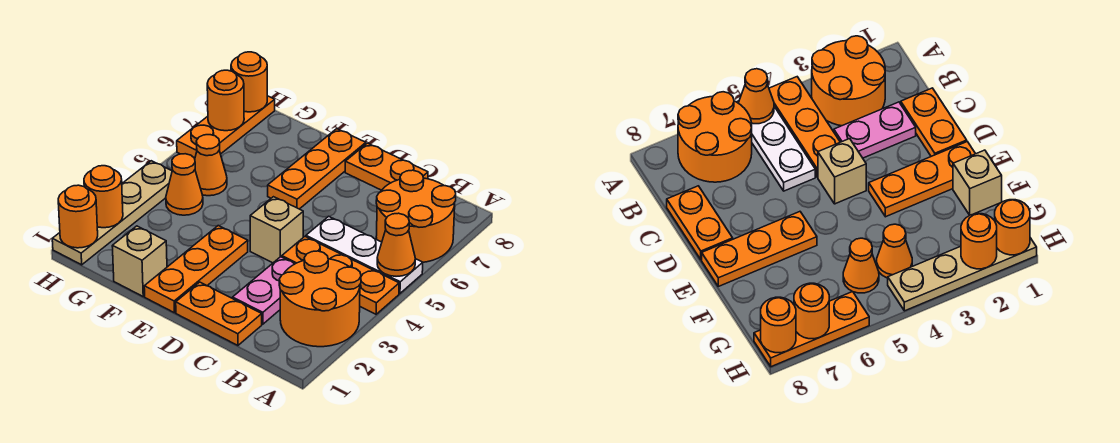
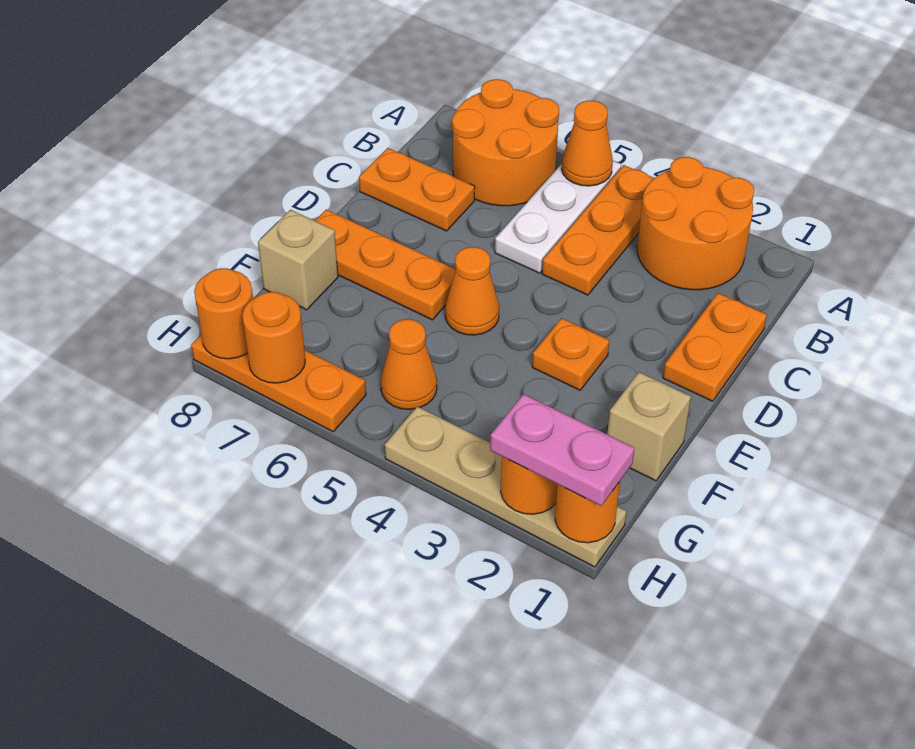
pink 1x2 plate [233,257,294,324] -> pink 1x2 plate moved to [490,394,634,506]
orange 1x2 plate [345,143,428,190] -> orange 1x2 plate turned to [359,148,475,231]
tan 1x1 brick [250,197,303,263] -> tan 1x1 brick moved to [258,210,338,310]
orange 1x3 plate [144,226,248,313] -> orange 1x1 plate [532,318,609,390]
orange 1x1 cone [166,154,203,215] -> orange 1x1 cone moved to [445,247,499,335]

